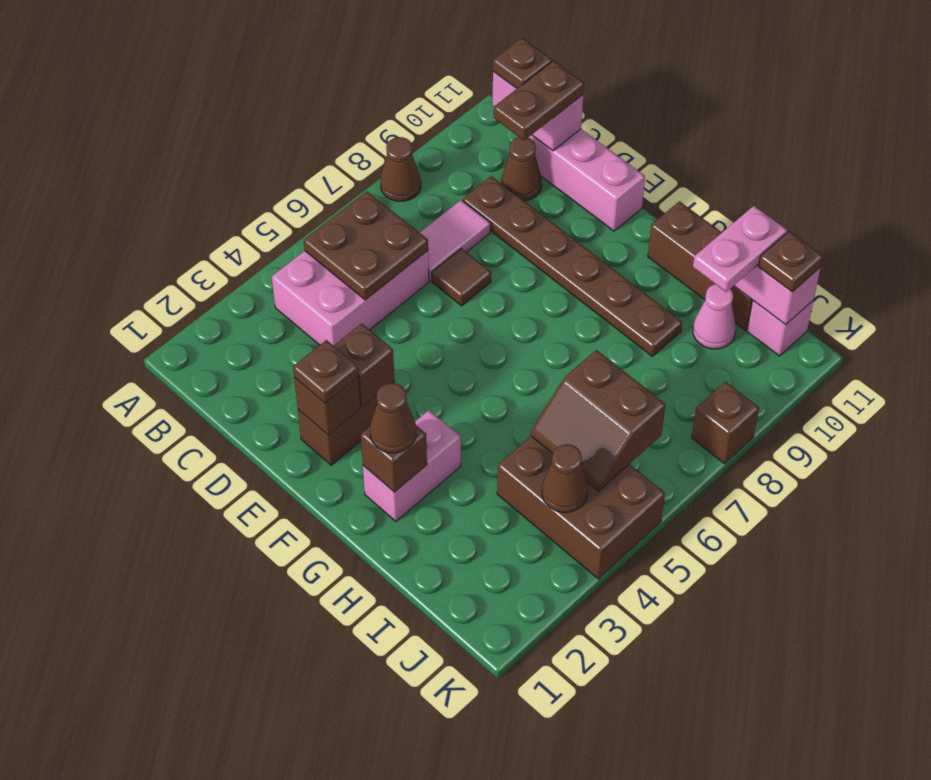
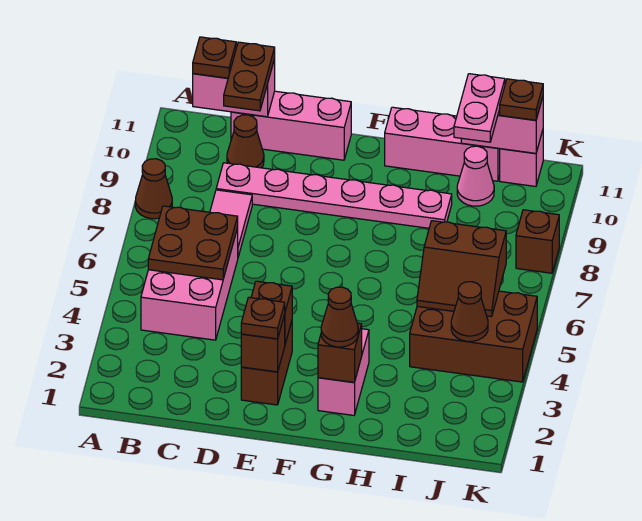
brown 1x6 plate [463,176,682,356] -> pink 1x6 plate [216,163,452,228]
brown 1x1 tile [432,248,491,306] -> none
brown 1x3 brick [648,201,753,330] -> pink 1x3 brick [385,107,500,181]

